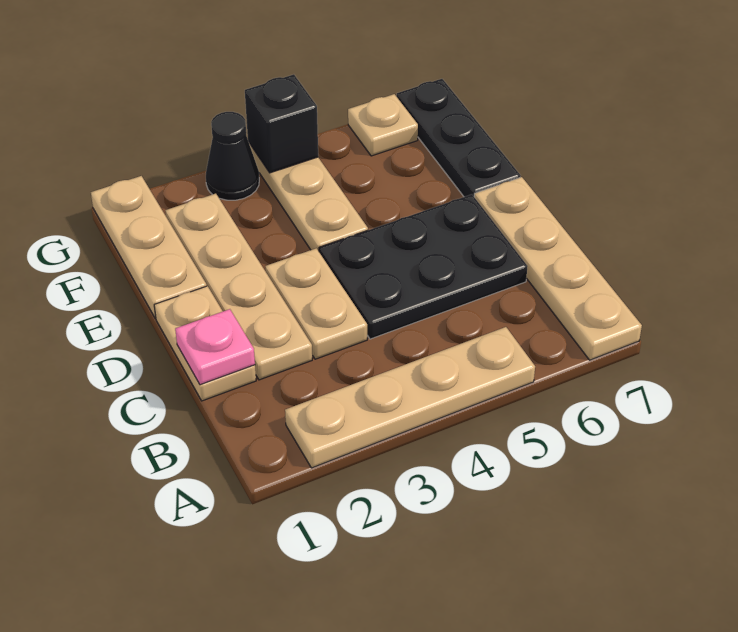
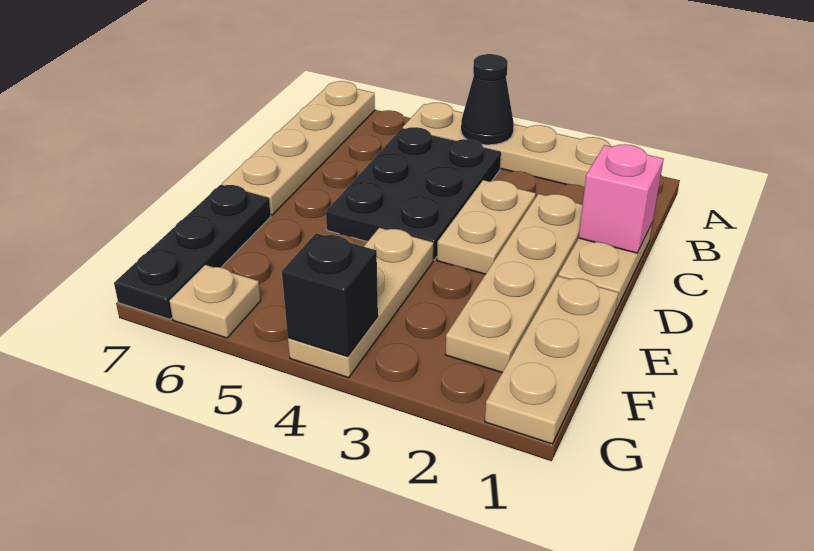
pink 1x1 plate [175,309,255,385] -> pink 1x1 brick [579,144,664,253]
black 2x3 plate [319,194,528,339] -> black 2x3 plate turned to [326,127,501,260]
black 1x1 cone [206,112,259,200] -> black 1x1 cone moved to [461,54,514,145]

